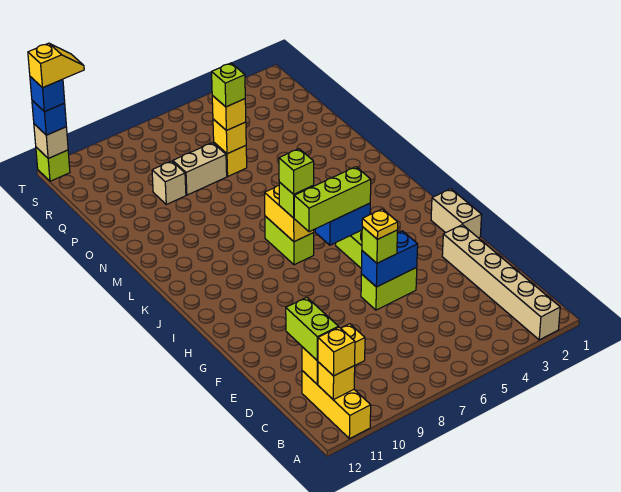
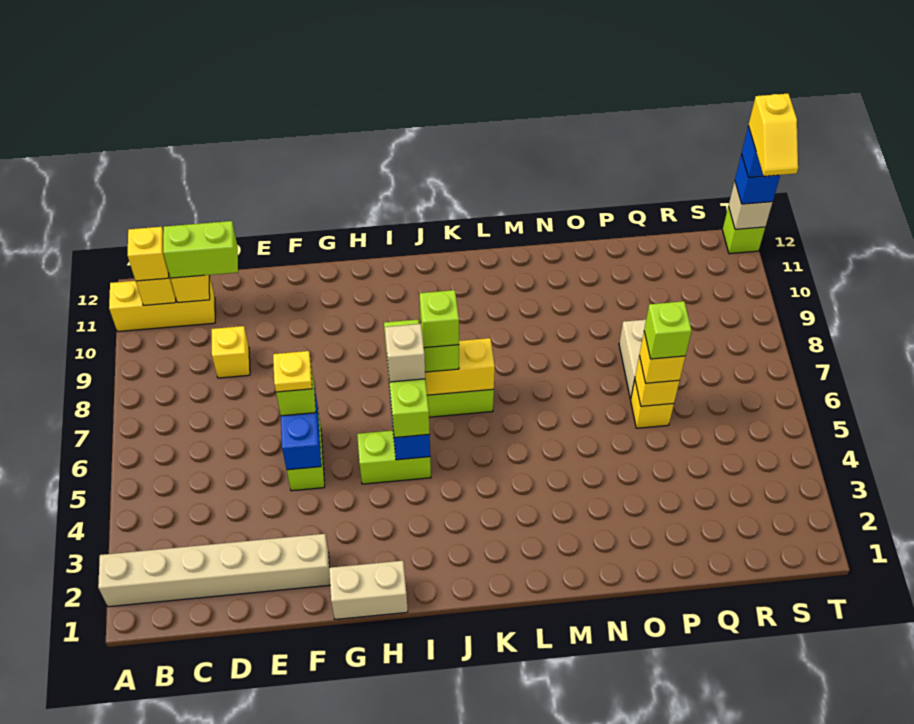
tan 1x1 brick [152,161,186,204] -> tan 1x1 brick moved to [385,324,425,382]

